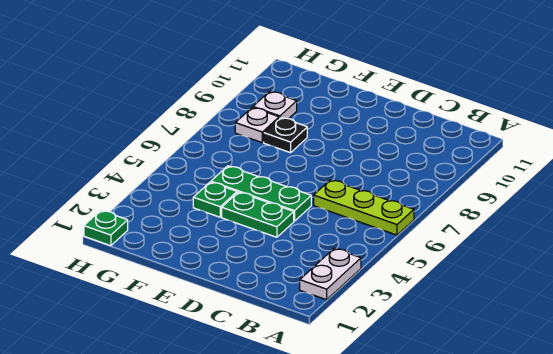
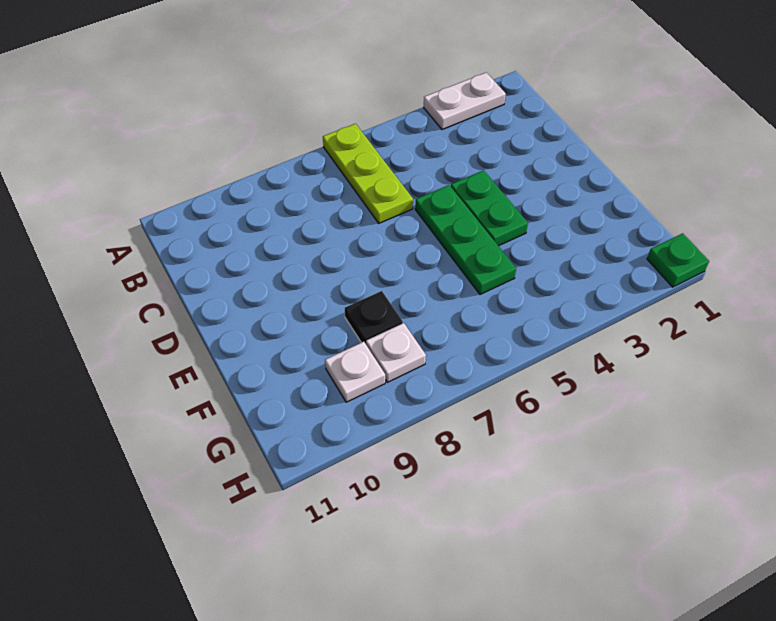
green 1x1 plate [193,182,237,217] -> none

